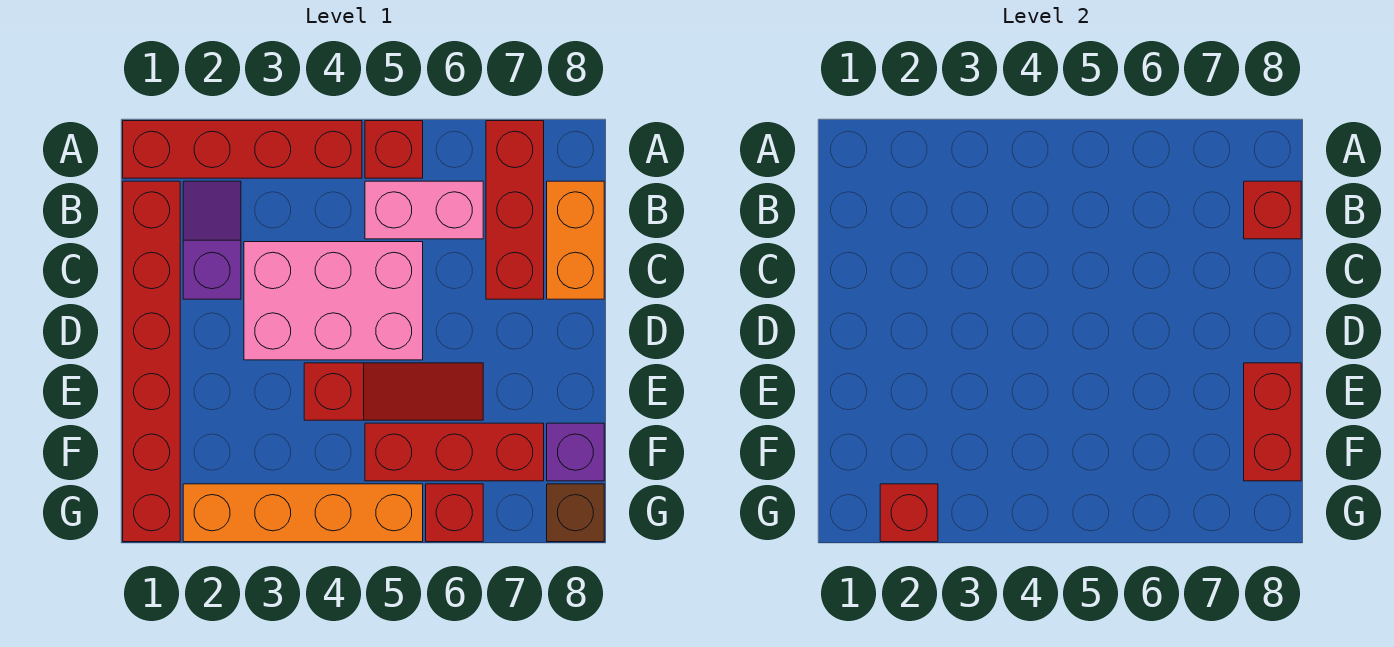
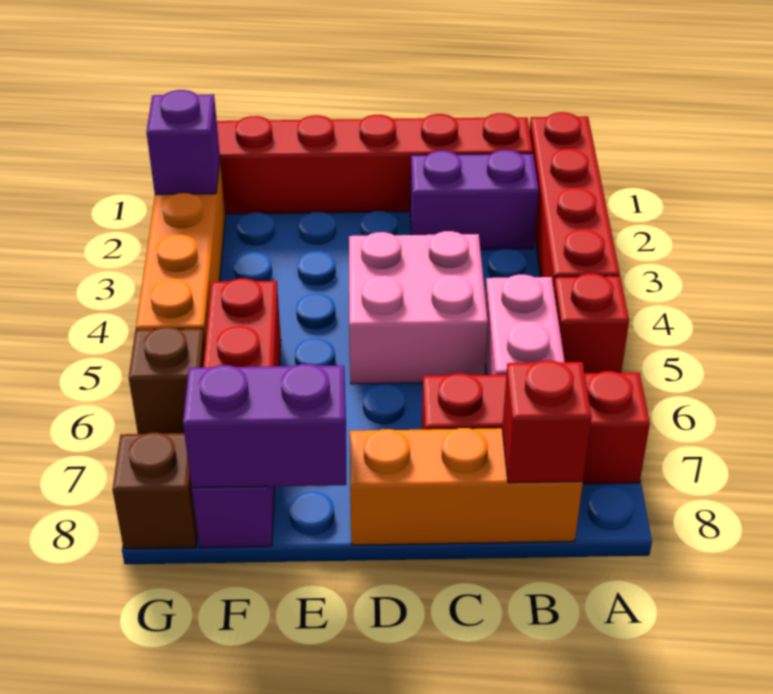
purple 1x2 slope [183,181,241,299] -> purple 1x2 brick [410,150,539,250]
orange 1x2 brick [547,181,604,299] -> orange 1x3 brick [350,428,583,545]
pink 2x3 brick [244,242,423,360] -> pink 2x2 brick [349,231,488,384]
red 1x3 slope [304,363,483,420] -> none
red 1x2 brick [1244,363,1301,481] -> purple 1x2 brick [183,364,346,488]
red 1x1 brick [880,484,938,542] -> purple 1x1 brick [146,90,220,195]
red 1x1 brick [426,484,483,542] -> brown 1x1 brick [129,327,205,434]

